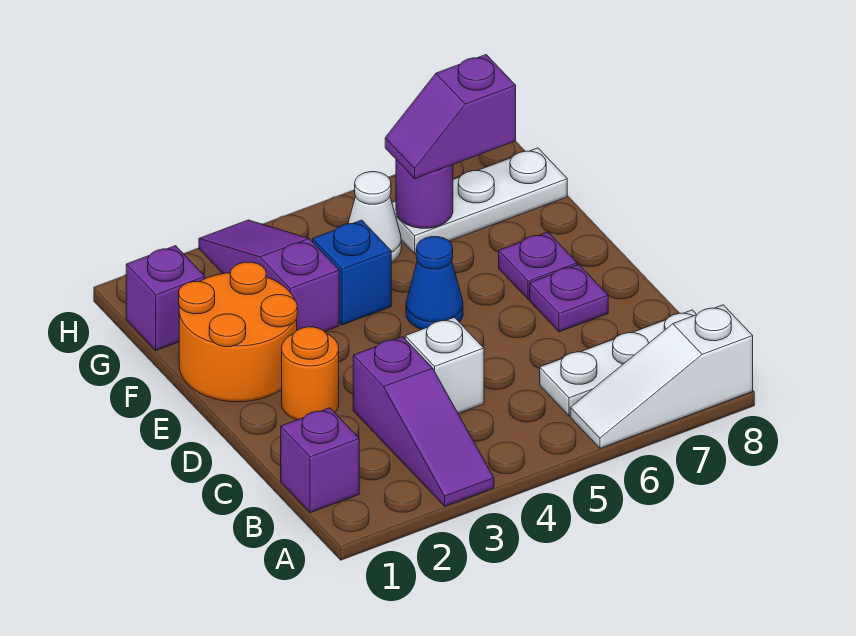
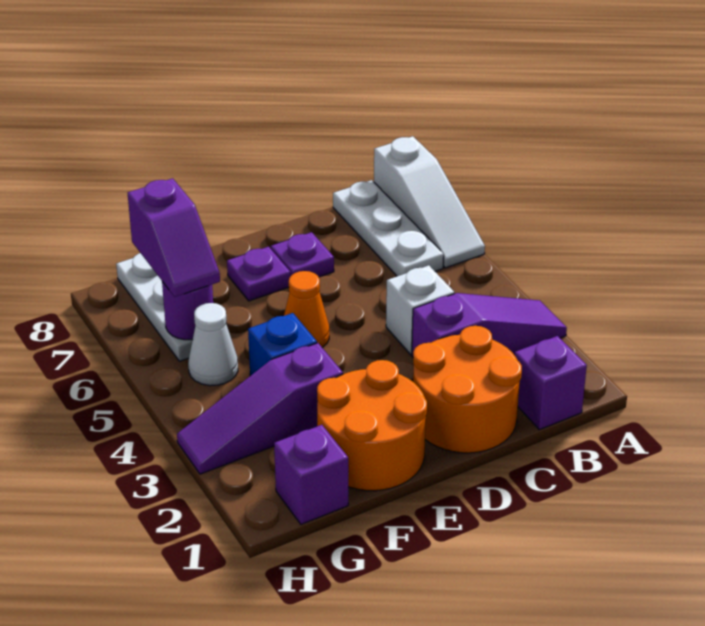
orange 1x1 round brick [282,327,339,420] -> orange 2x2 round brick [413,326,522,453]
blue 1x1 cone [406,237,463,329] -> orange 1x1 cone [284,271,329,347]

